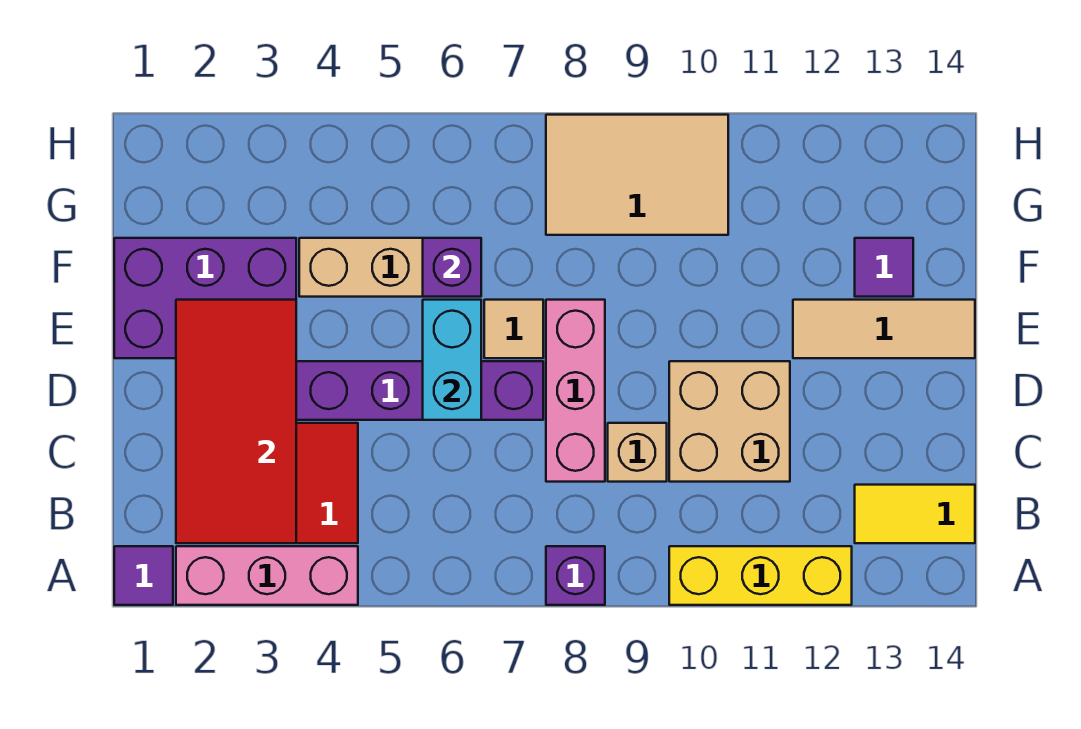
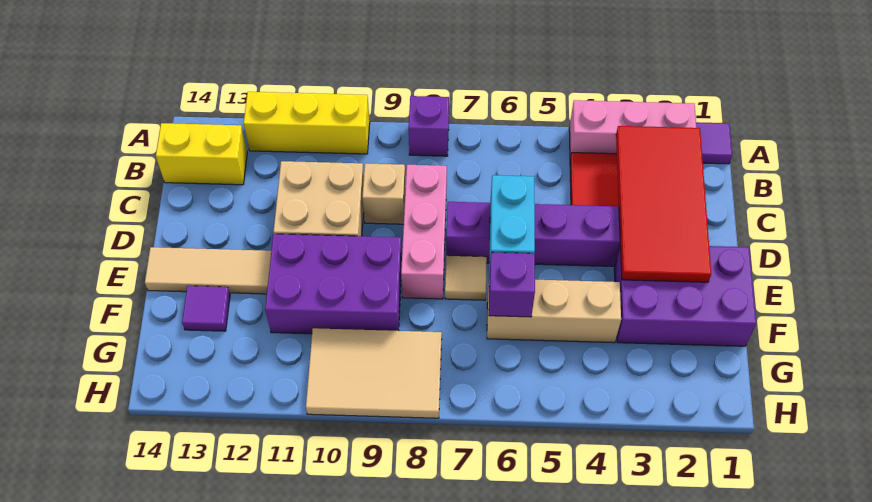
yellow 1x2 tile [855,485,975,543] -> yellow 1x2 brick [156,123,247,185]
none -> purple 2x3 brick [265,234,402,334]

